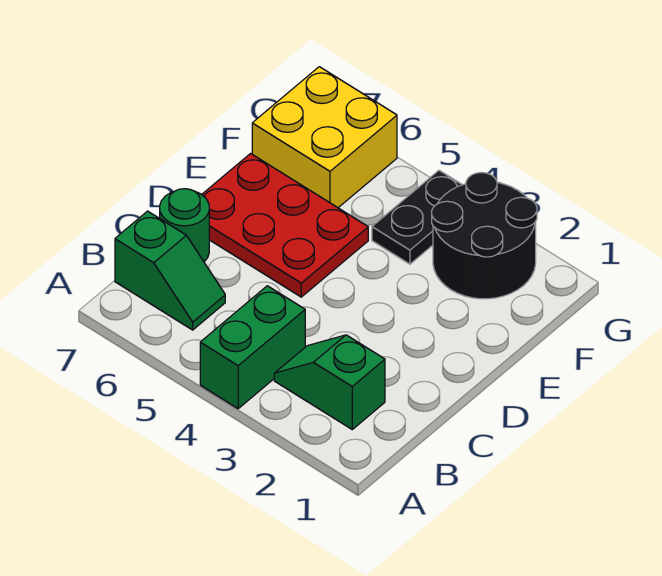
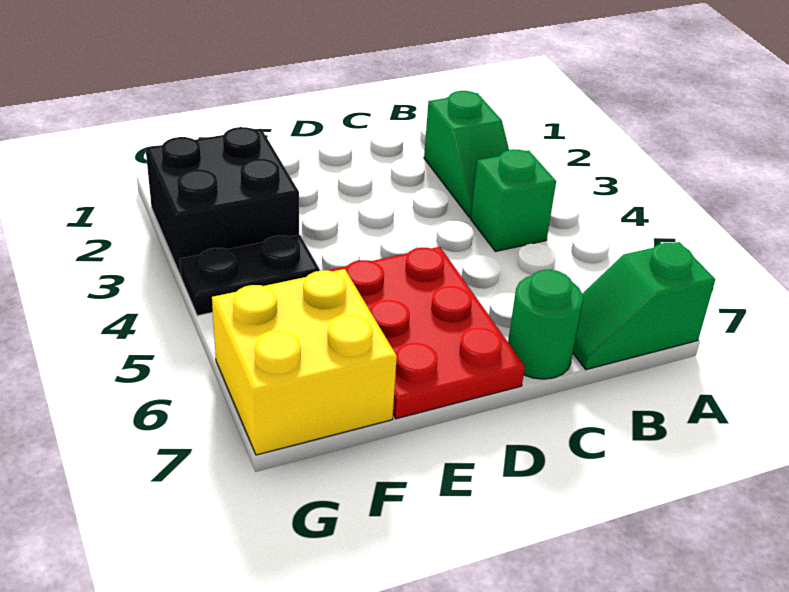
green 1x2 brick [200,286,305,409] -> green 1x1 brick [471,149,556,251]
green 1x2 slope [115,211,225,330] -> green 1x2 slope turned to [573,242,715,369]
black 2x2 round brick [432,173,537,299] -> black 2x2 brick [146,127,299,276]

